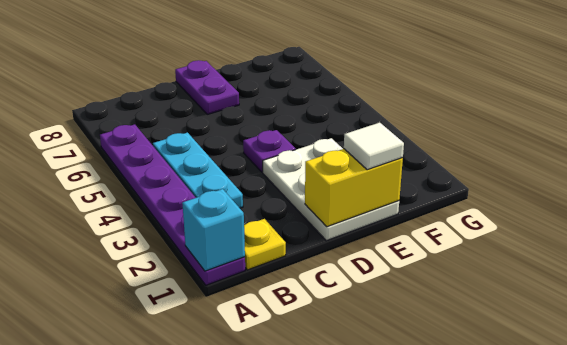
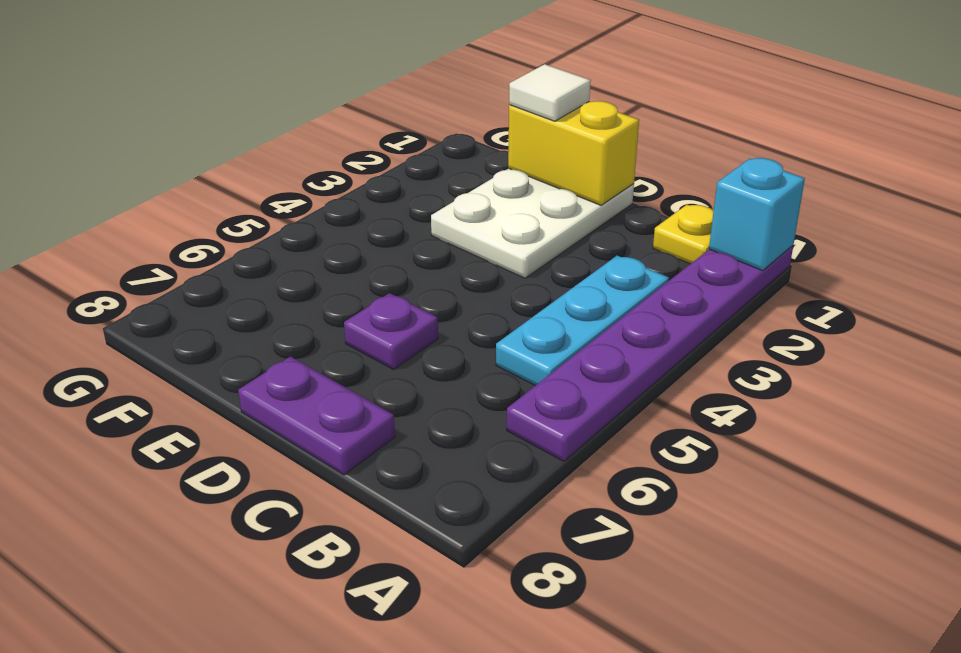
purple 1x1 plate [243,130,296,172] -> purple 1x1 plate moved to [344,293,438,369]
purple 1x2 plate [175,60,239,114] -> purple 1x2 plate turned to [238,356,395,475]

